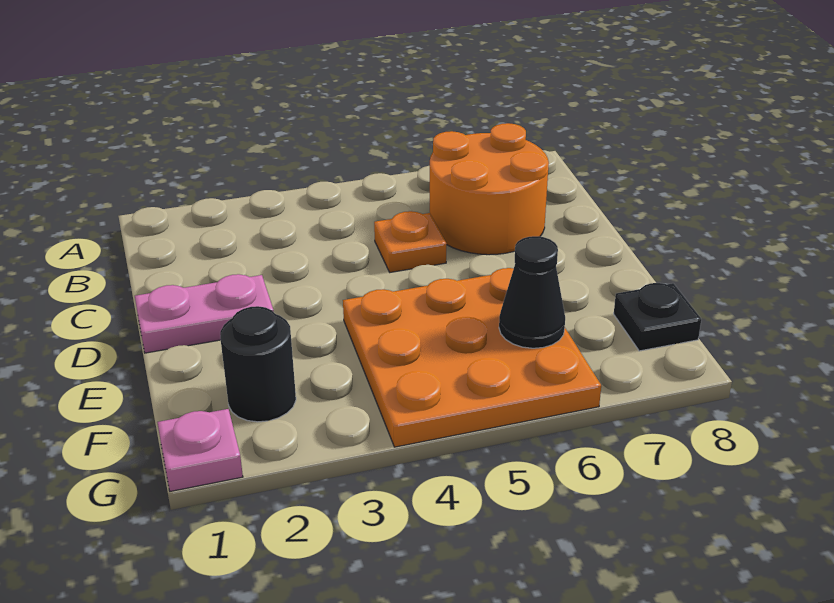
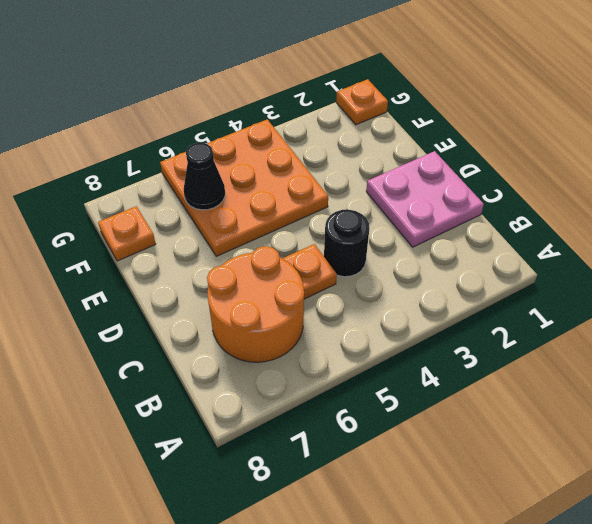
pink 1x2 plate [135,274,274,353] -> pink 2x2 plate [366,151,484,247]
black 1x1 round brick [220,306,296,422] -> black 1x1 round brick moved to [324,209,369,277]
black 1x1 plate [614,283,701,351] -> orange 1x1 plate [98,206,156,261]
pink 1x1 plate [157,409,243,491] -> orange 1x1 plate [336,79,388,125]

